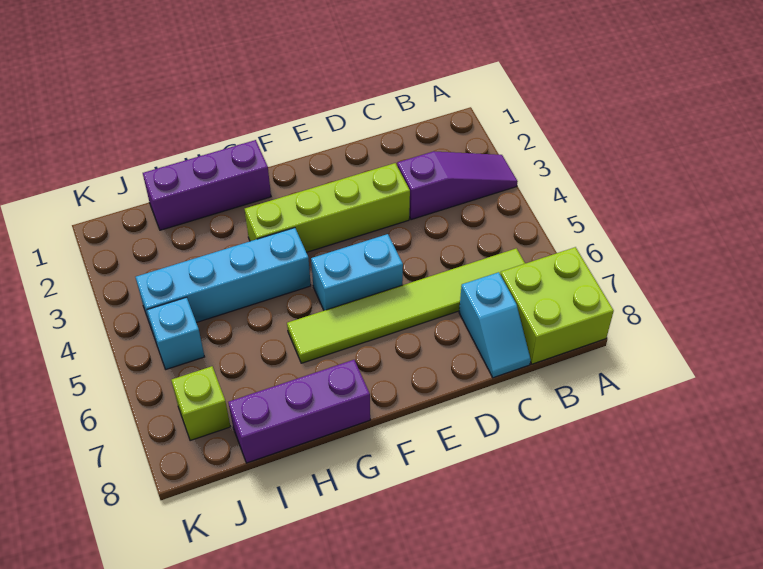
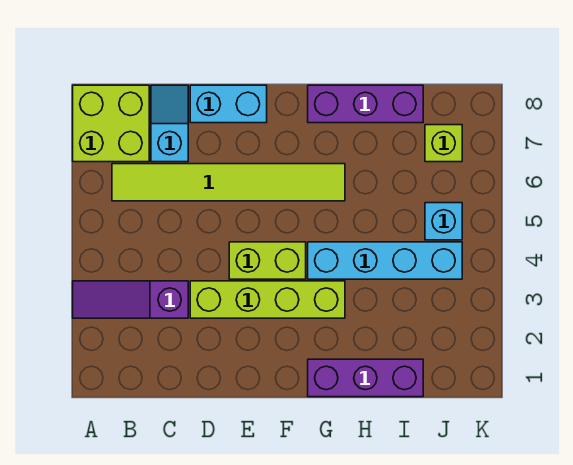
none -> lime 1x2 brick [229,242,306,279]
cyan 1x2 brick [311,234,403,311] -> cyan 1x2 brick moved to [190,85,267,123]

